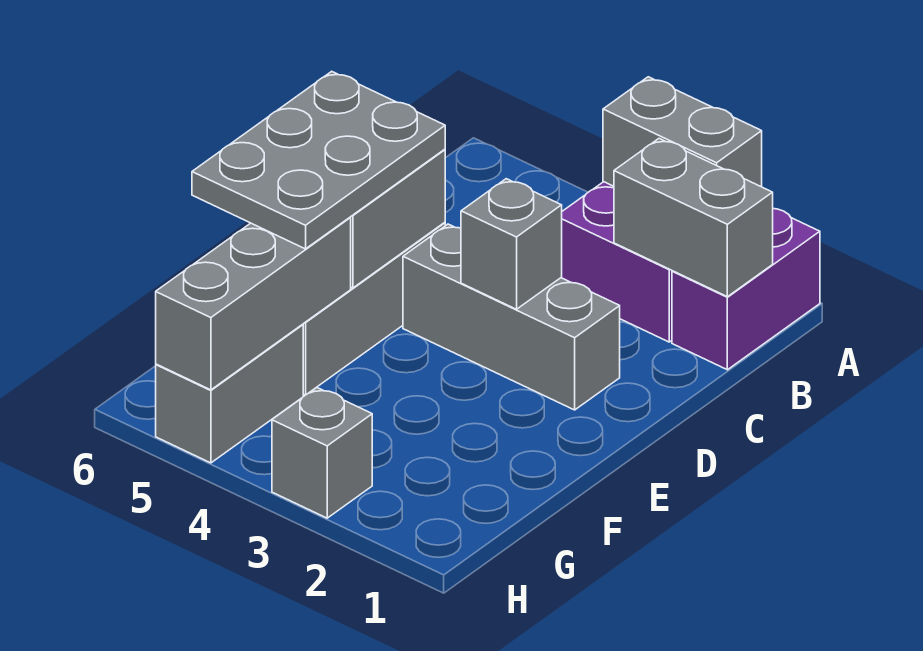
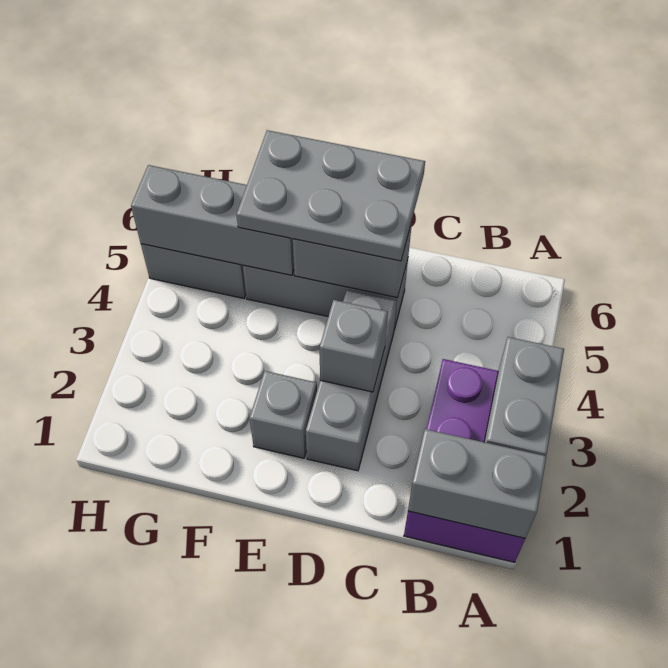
grey 1x2 brick [614,139,773,297] -> grey 1x2 brick turned to [408,429,546,538]
grey 1x1 brick [272,388,372,518] -> grey 1x1 brick moved to [249,371,317,458]

